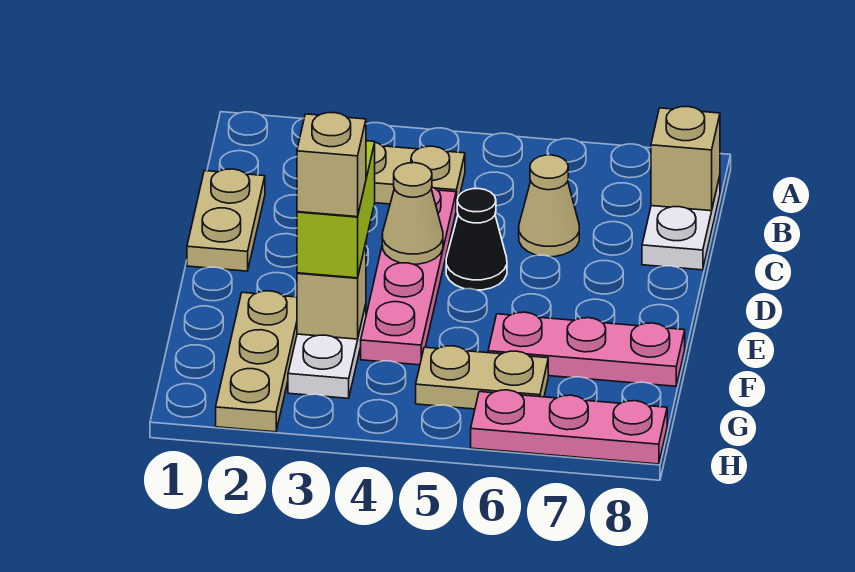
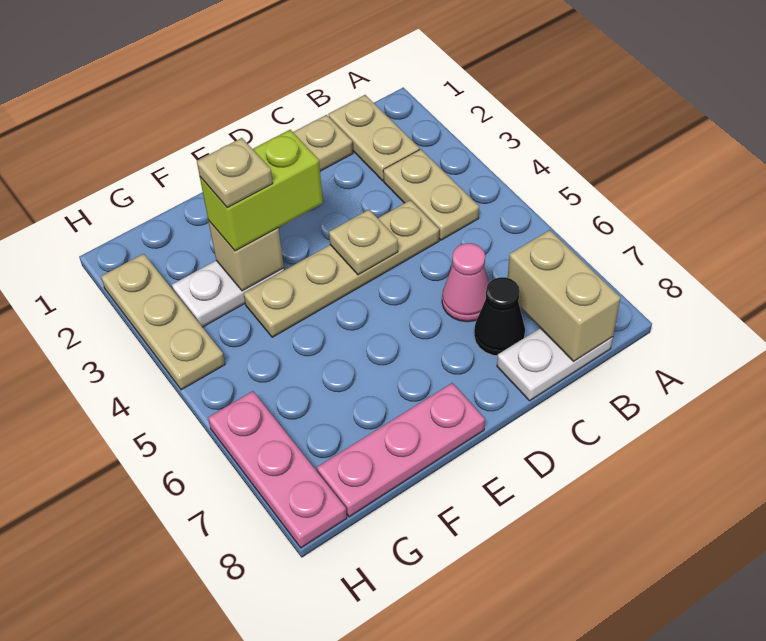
tan 1x1 brick [651,107,720,211] -> tan 1x2 brick [508,230,621,361]
pink 1x4 plate [361,187,456,365] -> tan 1x4 plate [244,200,439,337]
tan 1x1 cone [519,155,579,257] -> pink 1x1 cone [442,243,489,322]
tan 1x1 cone [382,163,443,264] -> tan 1x1 plate [329,210,398,275]
black 1x1 cone [446,189,507,290] -> black 1x1 cone moved to [474,277,525,356]
tan 1x3 plate [216,291,297,432] -> tan 1x3 plate turned to [101,254,225,390]
tan 1x1 brick [297,113,366,217] -> tan 1x1 plate [197,138,273,208]
pink 1x3 plate [488,312,685,386] -> pink 1x3 plate turned to [317,383,485,517]
tan 1x2 plate [416,346,548,409] -> tan 1x2 plate moved to [328,95,419,181]

